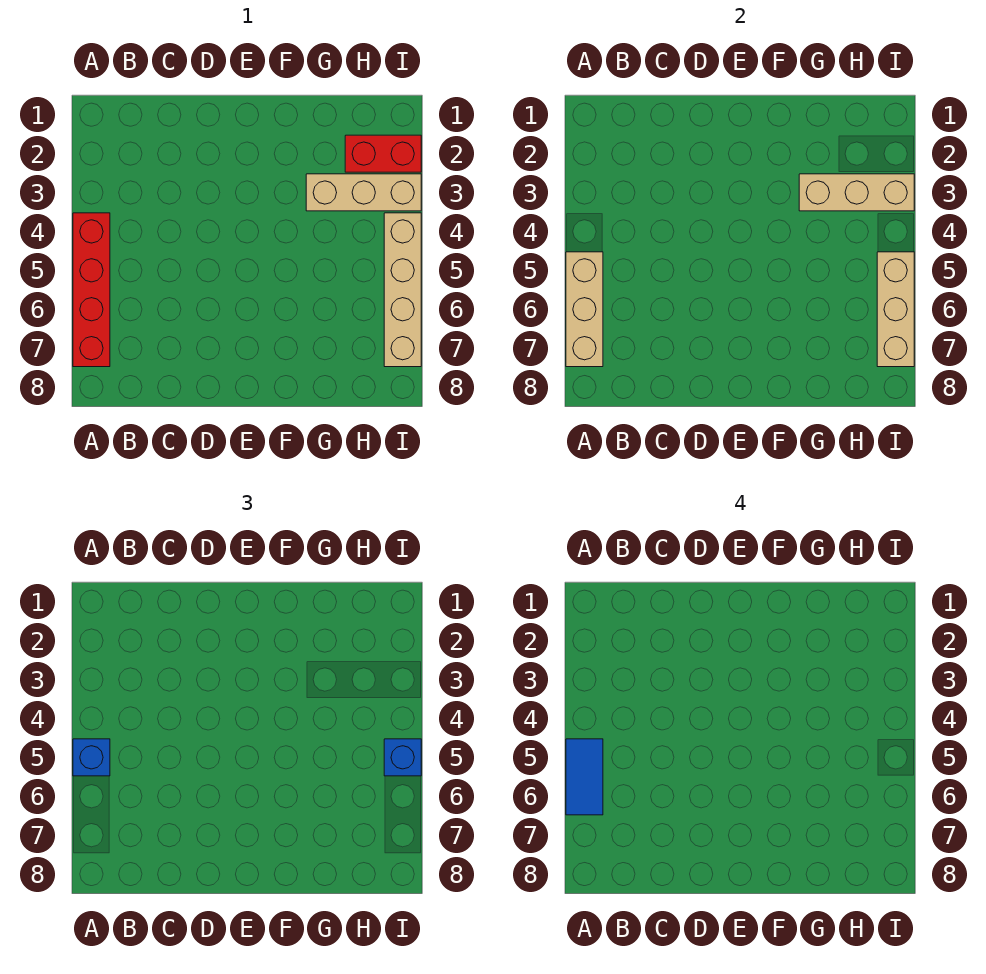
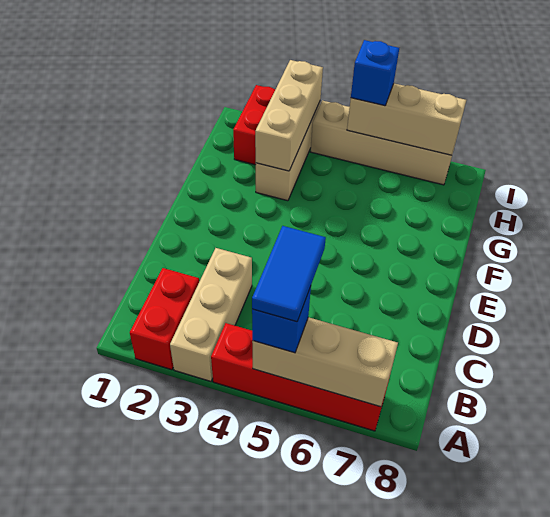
none -> red 1x2 brick [130,268,199,370]
none -> tan 1x3 brick [170,248,252,381]
blue 1x2 tile [566,739,603,815] -> blue 1x2 tile turned to [252,226,326,322]

